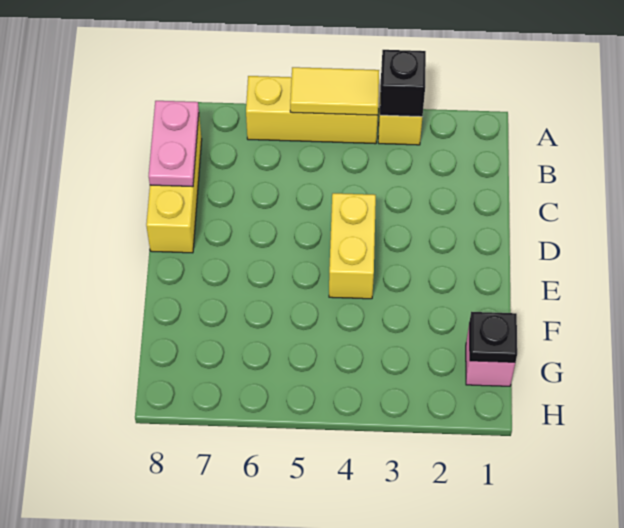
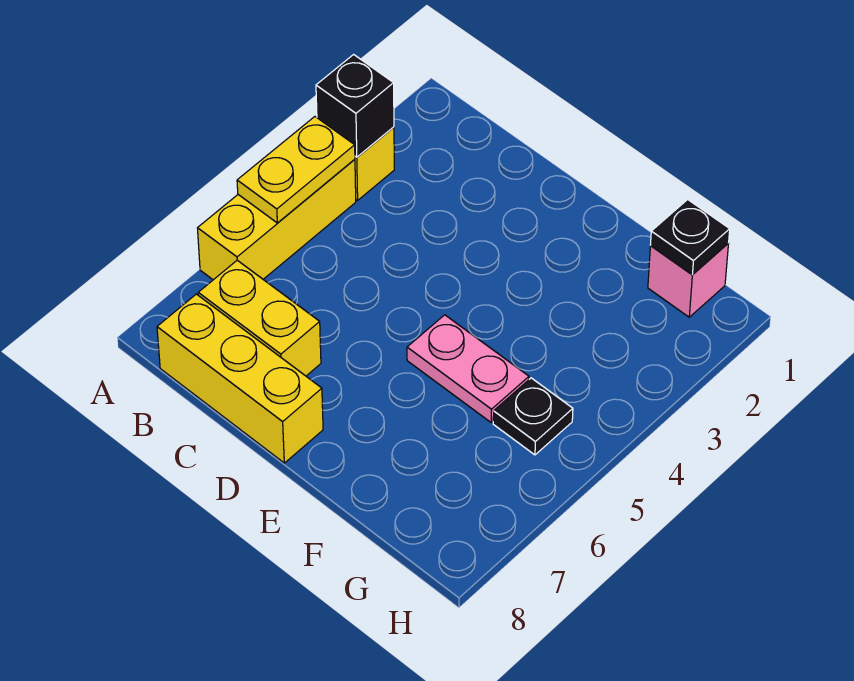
yellow 1x2 tile [290,67,379,115] -> yellow 1x2 plate [237,117,355,223]
pink 1x2 plate [149,101,199,187] -> pink 1x2 plate moved to [407,315,529,422]
yellow 1x2 brick [329,193,376,299] -> yellow 1x2 brick moved to [198,260,321,376]
none -> black 1x1 plate [493,378,573,455]

